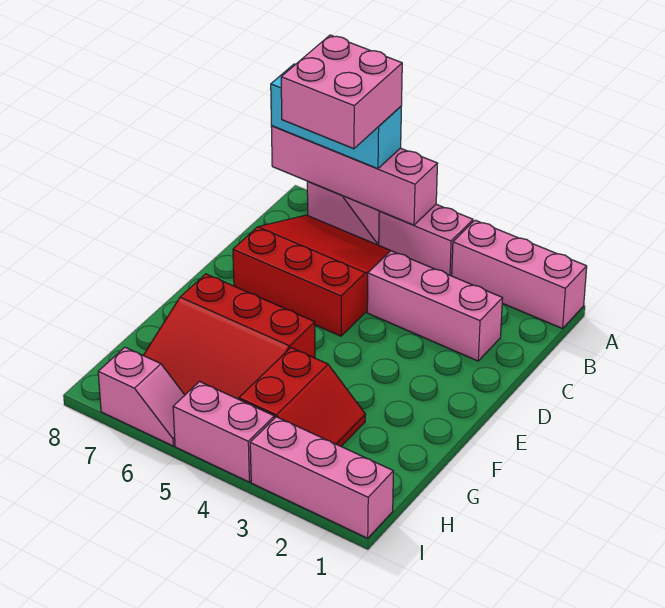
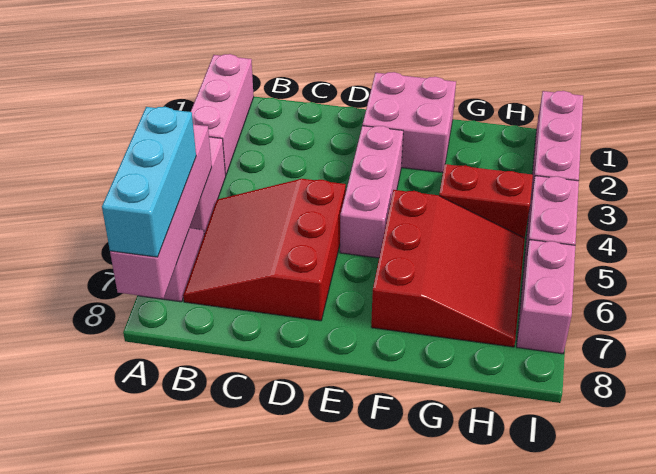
pink 2x2 brick [281,35,402,149] -> pink 2x2 brick moved to [363,72,456,173]
pink 1x3 brick [367,251,503,361] -> pink 1x3 brick moved to [340,126,403,258]
pink 1x2 slope [98,347,185,446] -> pink 1x2 brick [517,240,575,354]

